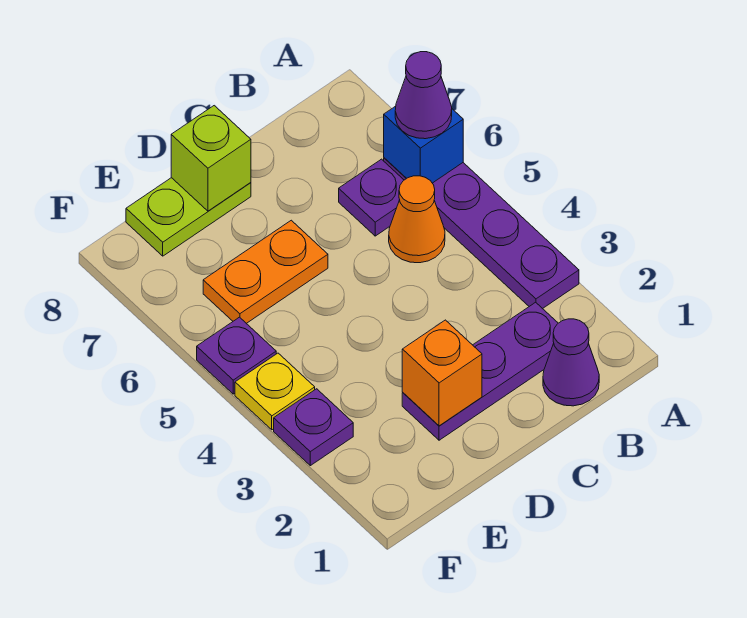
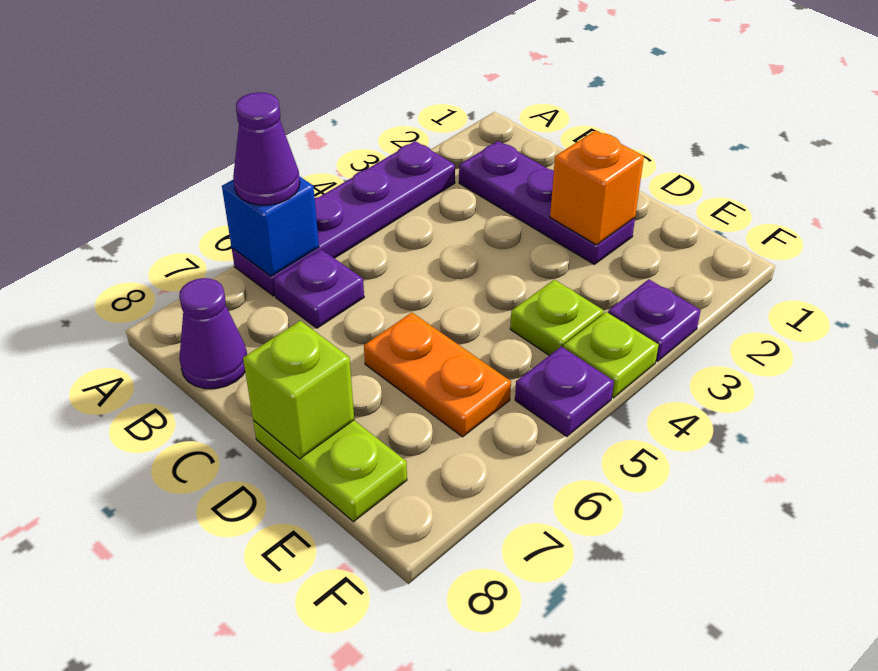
purple 1x1 cone [543,319,599,406] -> purple 1x1 cone moved to [179,278,247,389]
orange 1x1 cone [389,176,445,263] -> none
none -> lime 1x1 plate [510,280,604,356]
yellow 1x1 plate [235,353,315,430] -> lime 1x1 plate [563,312,659,398]

